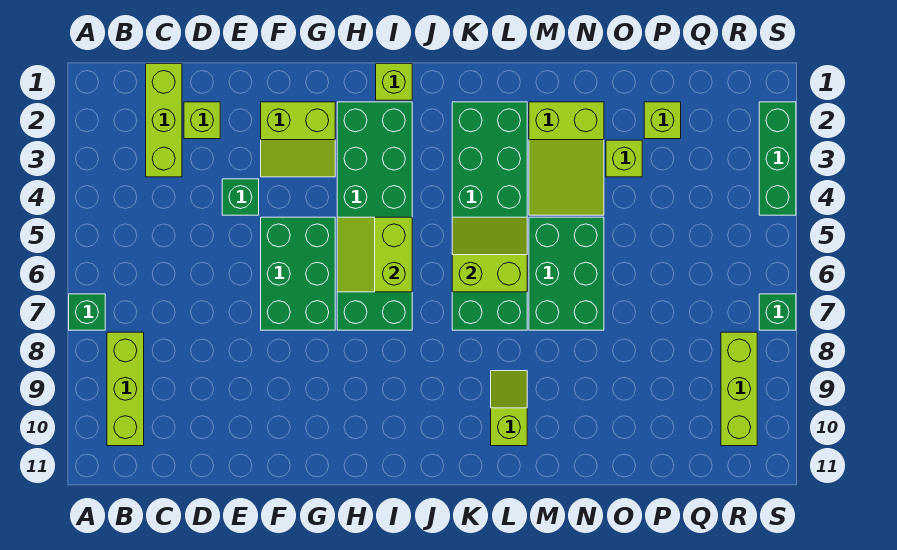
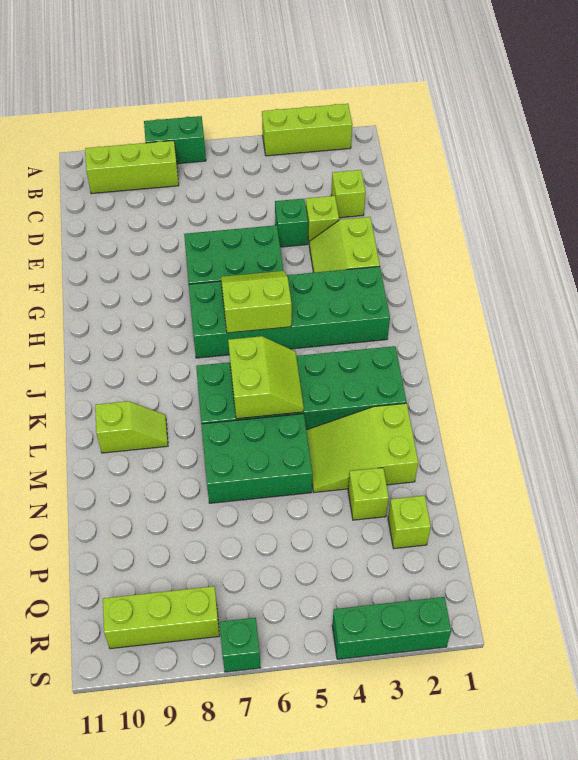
green 1x1 brick [69,294,105,330] -> green 1x2 brick [144,116,206,164]
lime 1x3 brick [146,64,182,177] -> lime 1x3 brick moved to [262,104,352,156]
lime 1x1 brick [376,64,412,100] -> lime 1x1 brick moved to [306,196,339,241]

